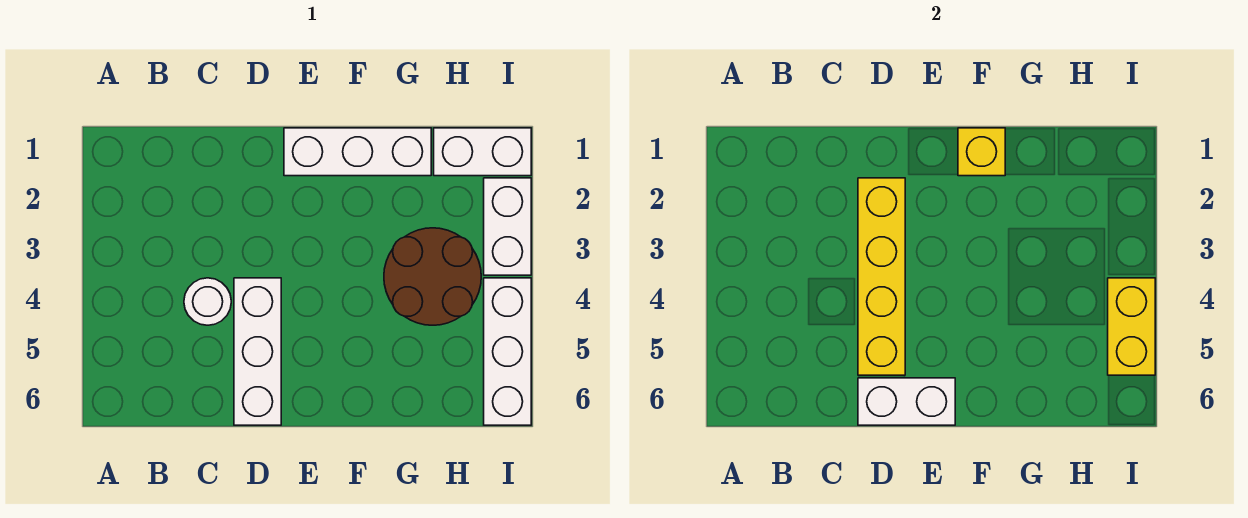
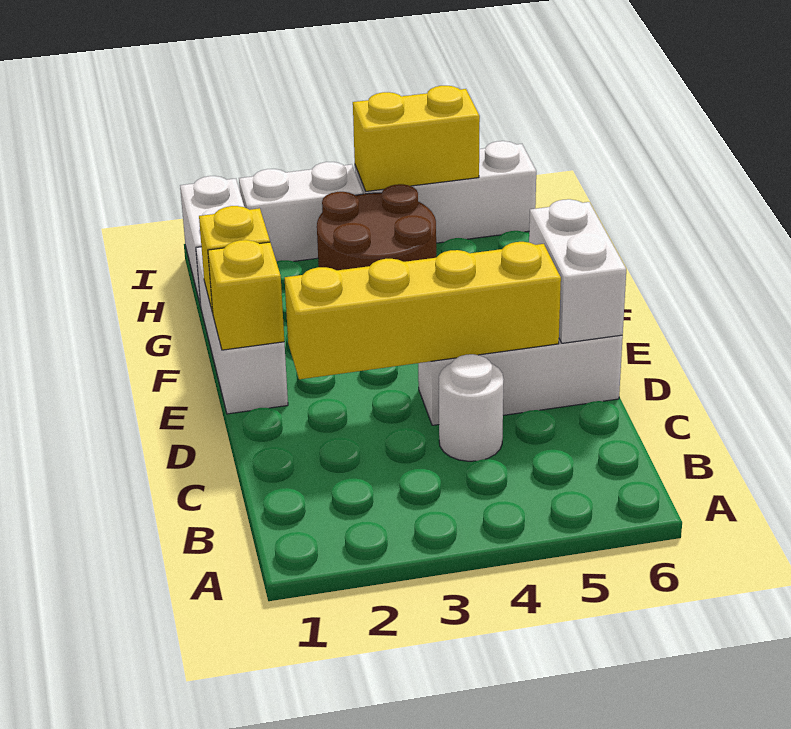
none -> yellow 1x1 brick [208,240,284,350]

